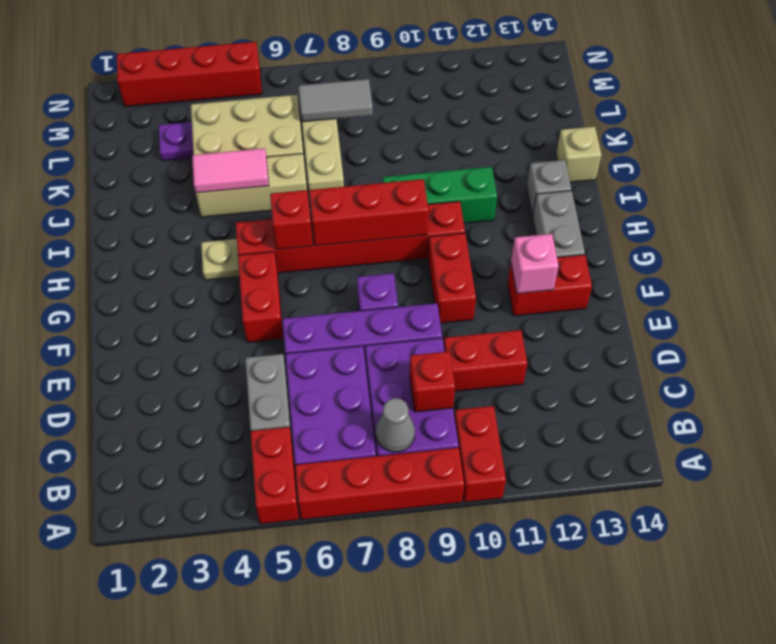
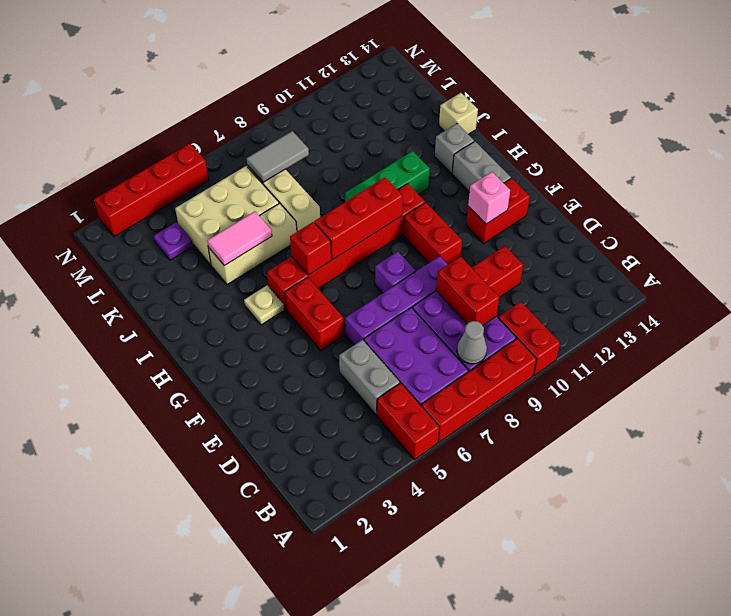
red 1x1 brick [410,351,455,412] -> red 1x2 brick [436,256,499,325]

